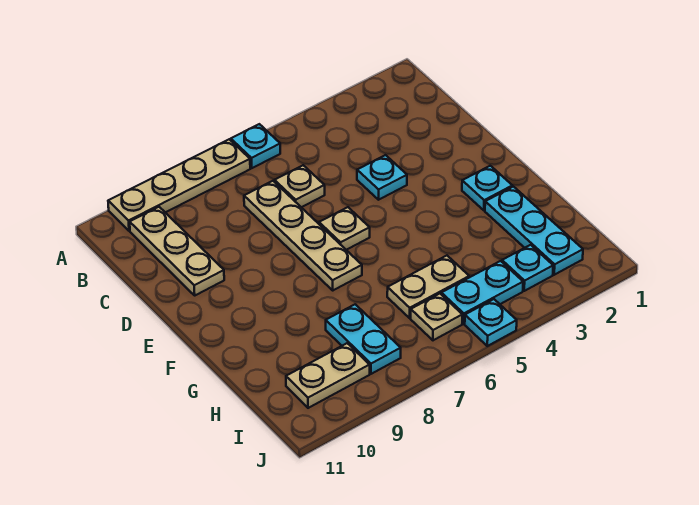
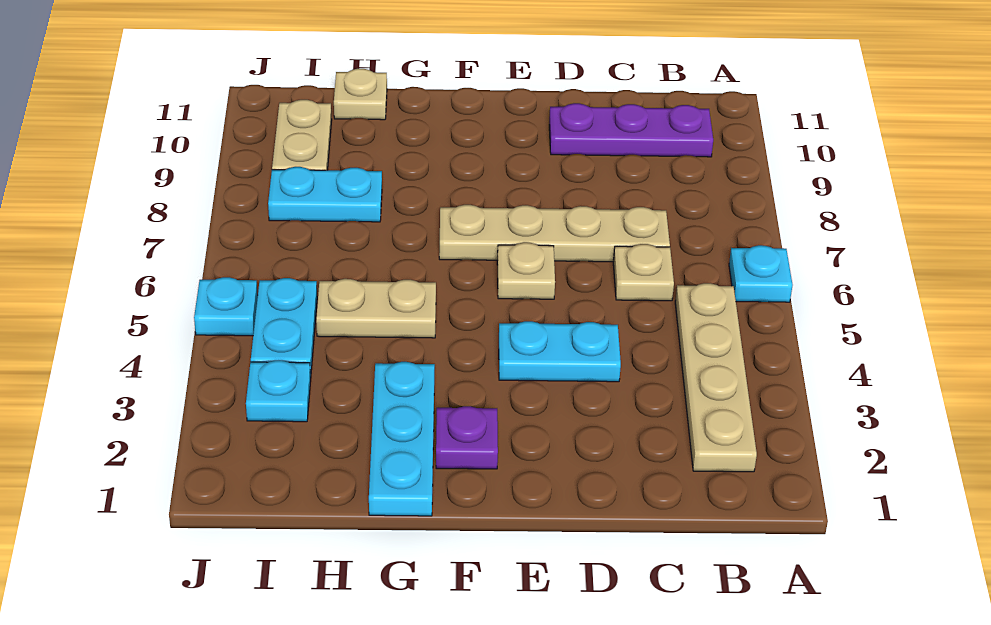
tan 1x4 plate [108,139,250,231] -> tan 1x4 plate moved to [675,283,757,472]
tan 1x3 plate [130,207,224,295] -> purple 1x3 plate [549,103,713,157]
cyan 1x1 plate [357,155,407,200] -> cyan 1x2 plate [499,321,621,382]
cyan 1x1 plate [462,166,512,210] -> purple 1x1 plate [436,406,498,469]
cyan 1x3 plate [485,187,583,275] -> cyan 1x3 plate turned to [369,362,435,516]
tan 1x2 plate [387,256,469,318] -> tan 1x2 plate turned to [316,279,436,338]
tan 1x1 plate [411,294,462,340] -> tan 1x1 plate moved to [334,69,387,120]

